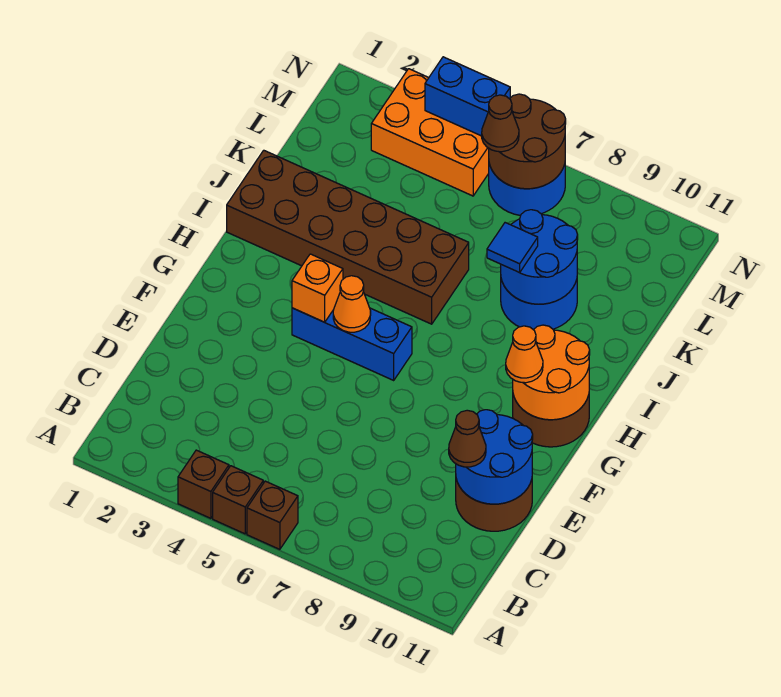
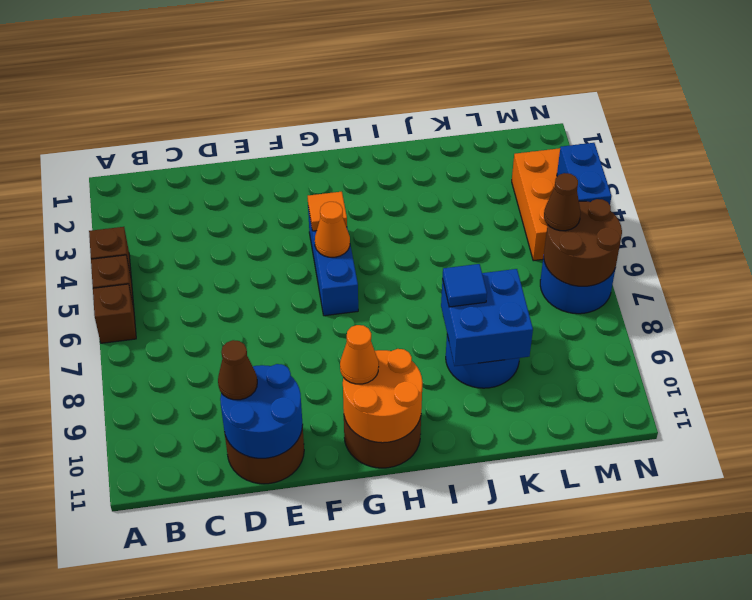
orange 1x1 brick [292,254,343,322] -> orange 1x1 tile [308,192,347,231]
brown 2x6 brick [227,150,469,324] -> none
blue 2x2 round brick [501,210,578,304] -> blue 2x2 brick [441,269,533,366]

